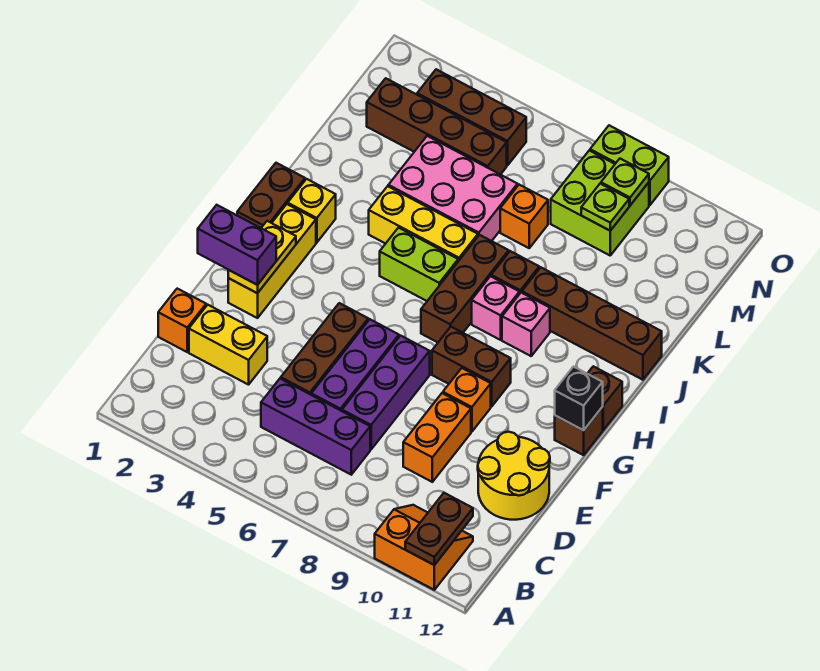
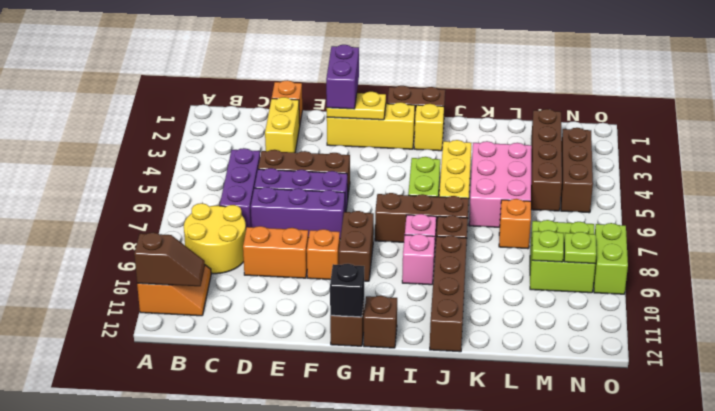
brown 1x2 plate [405,493,473,565] -> brown 1x2 slope [134,232,205,286]
yellow 2x2 round brick [478,432,550,520] -> yellow 2x2 round brick moved to [184,203,246,274]

